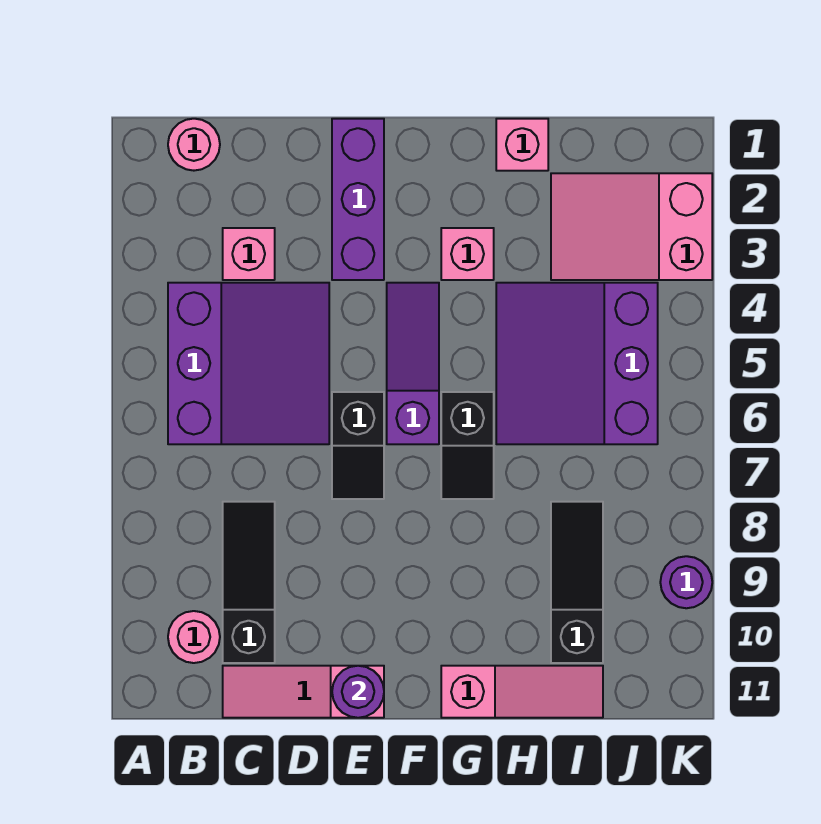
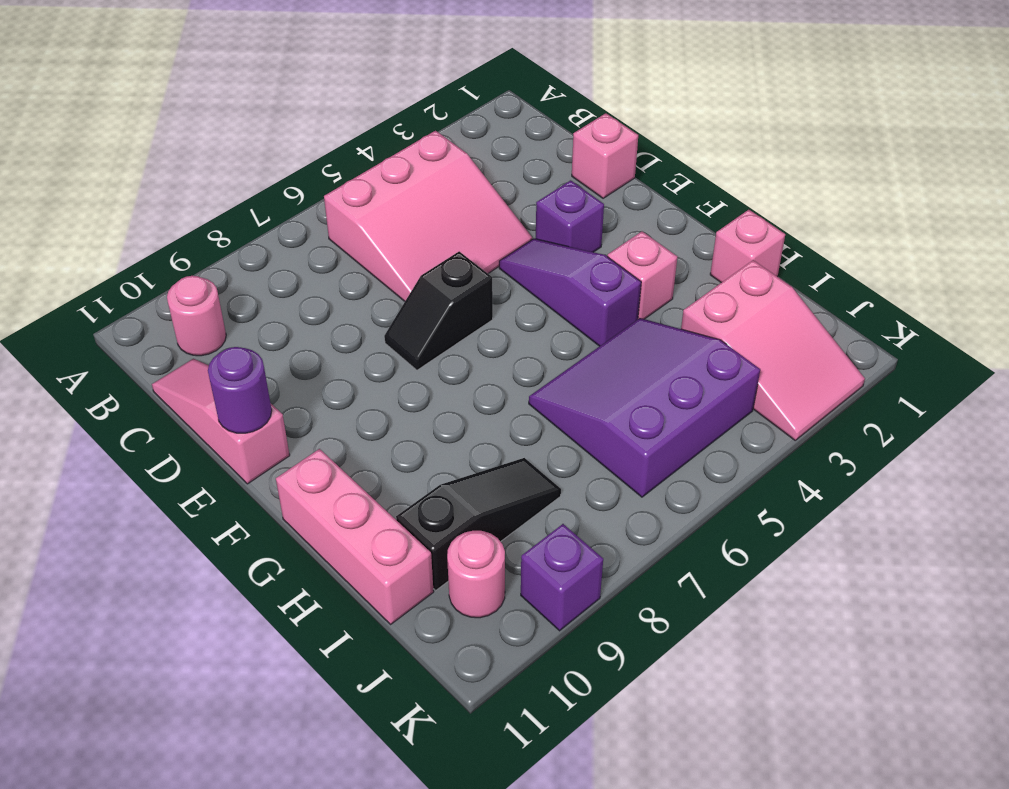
pink 1x1 round brick [168,119,220,171] -> pink 1x1 round brick moved to [447,531,505,618]
purple 3x3 slope [168,283,329,444] -> pink 3x3 slope [324,131,532,301]
pink 1x1 brick [223,228,275,280] -> pink 1x1 brick moved to [572,113,638,198]
black 1x3 slope [223,502,275,663] -> none
purple 1x3 brick [332,119,384,280] -> purple 1x1 brick [536,180,604,252]
purple 1x3 slope [387,283,439,444] -> purple 1x3 slope turned to [499,239,641,346]
black 1x2 slope [441,392,494,499] -> none
pink 1x3 slope [441,666,603,718] -> pink 1x3 brick [276,449,434,624]
pink 2x3 slope [551,173,712,280] -> pink 2x3 slope turned to [681,260,865,440]
purple 1x1 round brick [660,556,712,608] -> purple 1x1 brick [521,524,603,631]

